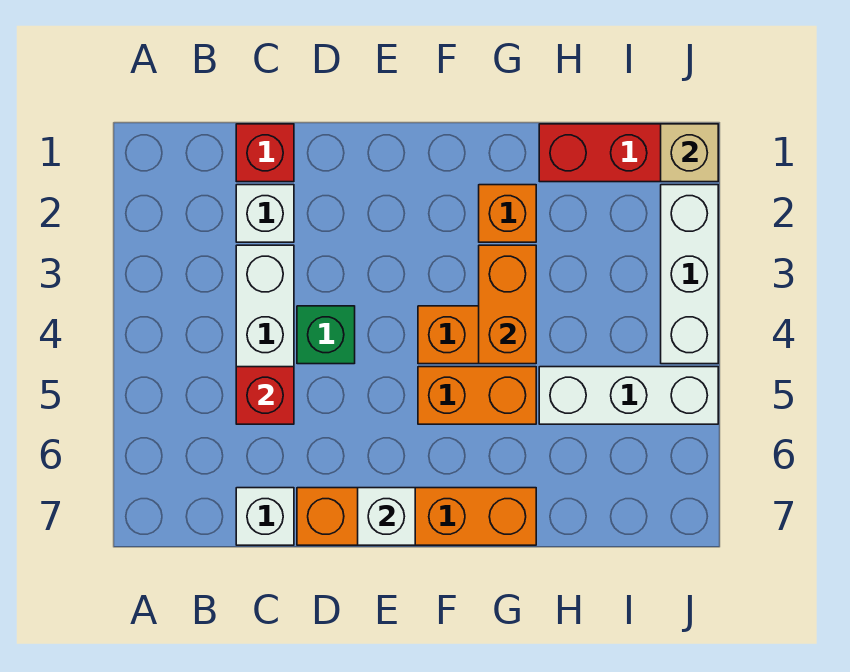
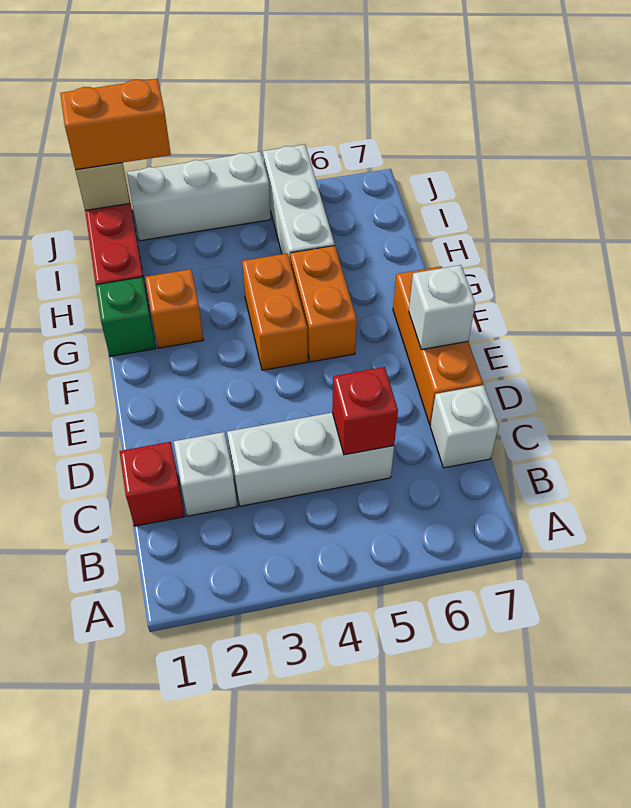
green 1x1 brick [297,306,355,364] -> green 1x1 brick moved to [96,277,156,357]
orange 1x4 brick [297,488,536,545] -> orange 1x3 brick [393,266,483,425]
orange 1x2 brick [479,245,536,364] -> orange 1x2 brick moved to [60,79,171,170]

